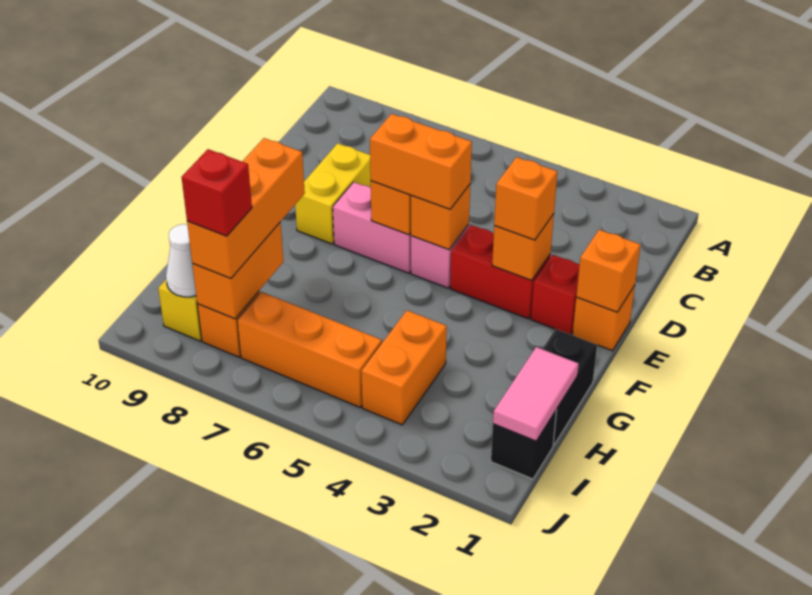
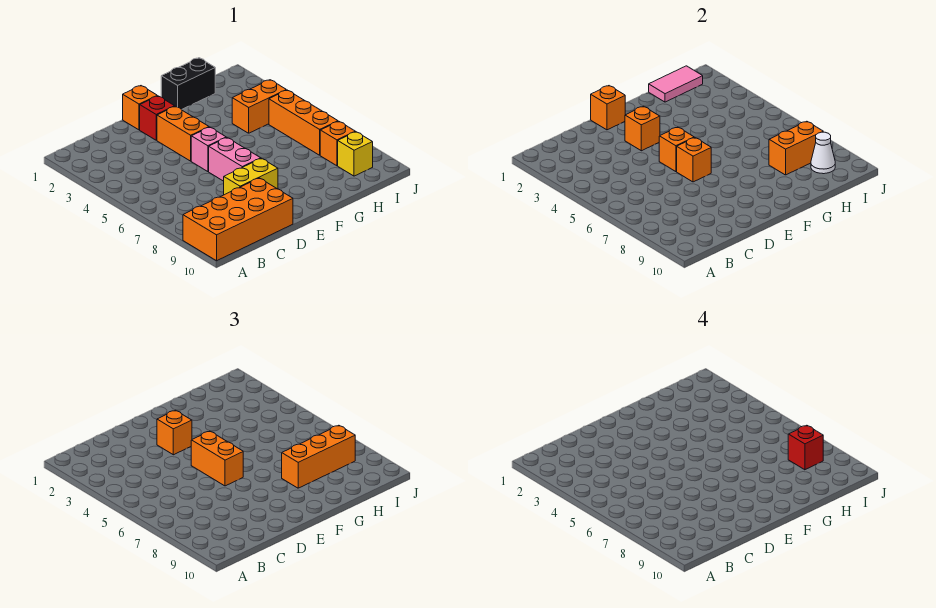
none -> orange 2x4 brick [183,178,293,261]
red 1x2 brick [450,225,550,319] -> orange 1x2 brick [157,106,209,161]
black 1x1 brick [491,410,557,479] -> none

